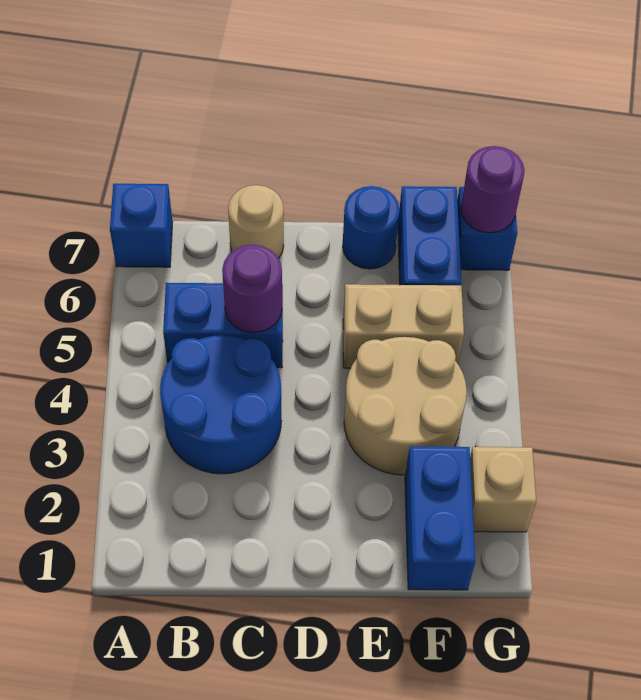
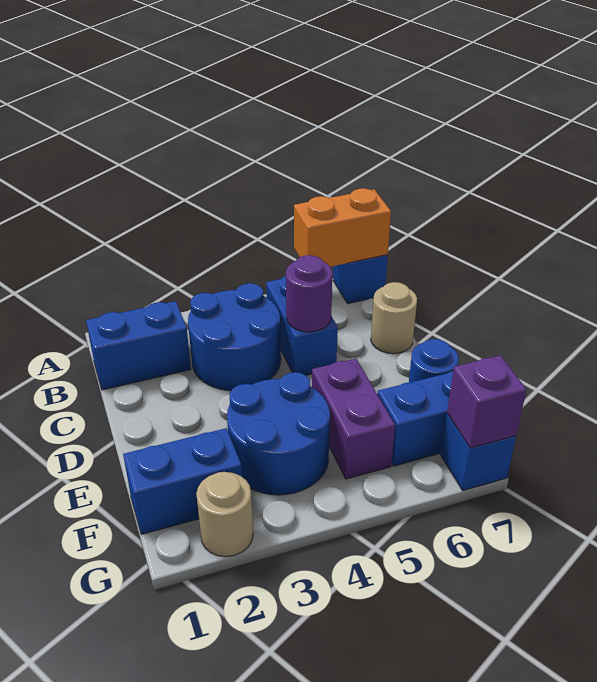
none -> orange 1x2 brick [294,189,391,267]
none -> blue 1x2 brick [86,301,191,390]
tan 2x2 round brick [344,337,467,475] -> blue 2x2 round brick [227,372,330,495]
tan 1x2 brick [343,284,464,368] -> purple 1x2 brick [312,359,395,479]
tan 1x1 brick [470,447,536,532] -> tan 1x1 round brick [196,472,253,557]
purple 1x1 round brick [461,146,525,233] -> purple 1x1 brick [447,355,527,448]

